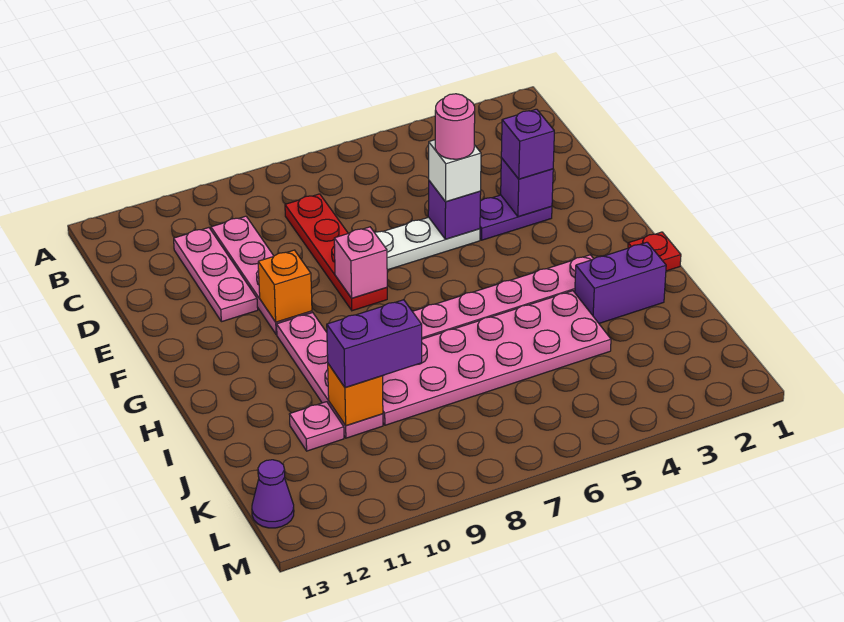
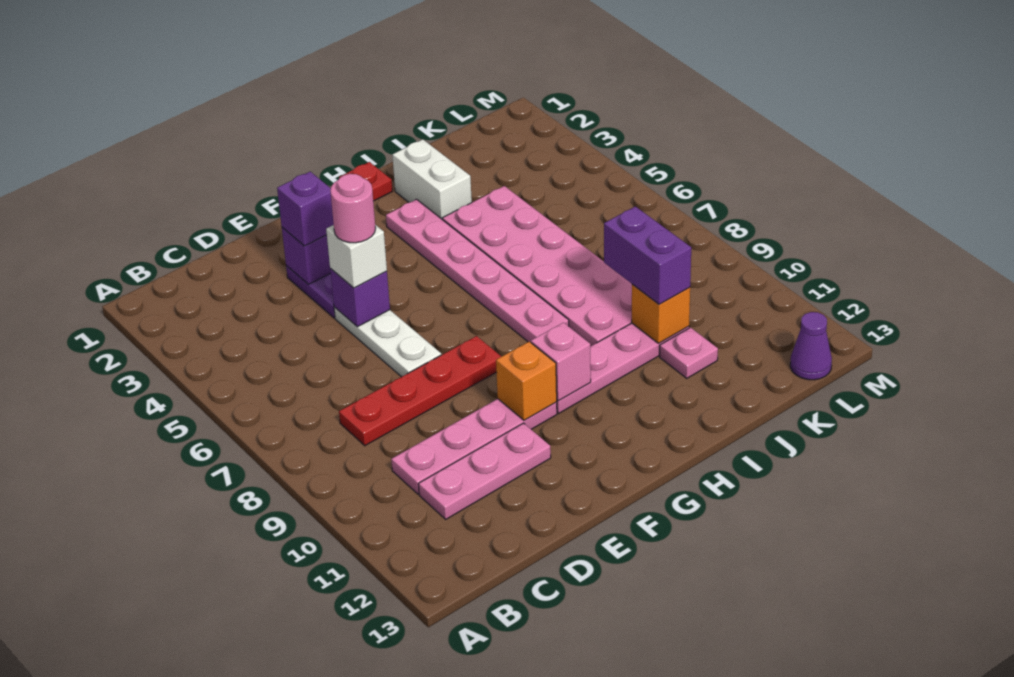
pink 1x1 brick [334,227,387,298] -> pink 1x1 brick moved to [531,322,591,401]
purple 1x2 brick [575,242,666,323] -> white 1x2 brick [392,139,472,220]

